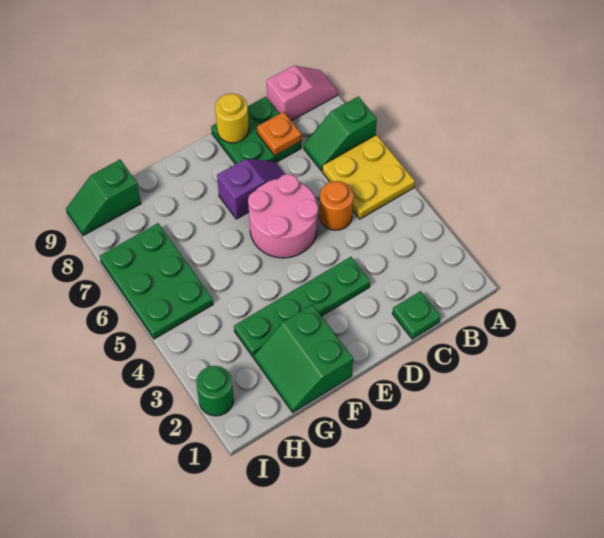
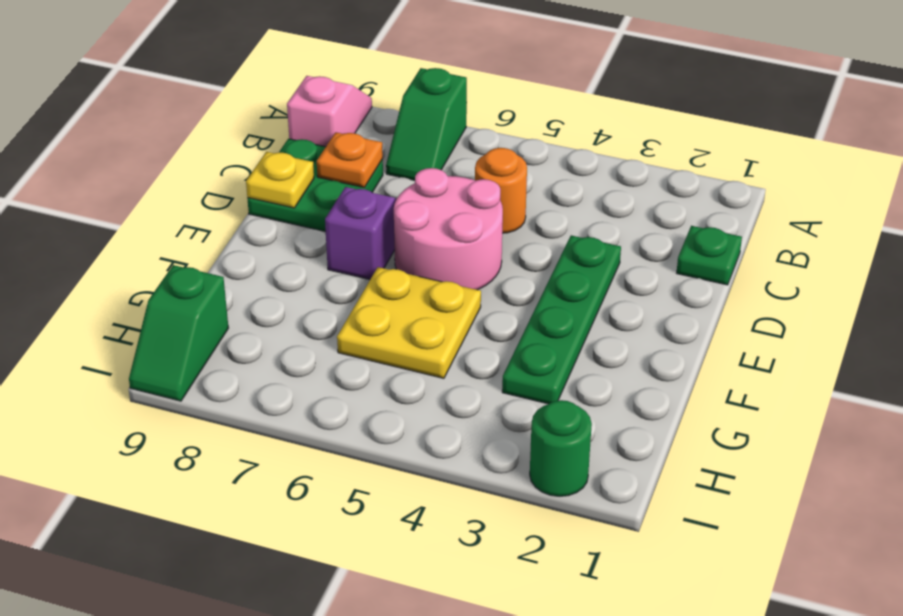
yellow 2x2 plate [322,135,415,219] -> yellow 2x2 plate moved to [337,267,481,378]
yellow 1x1 round brick [215,93,249,143] -> yellow 1x1 plate [246,152,314,208]
green 2x2 slope [254,305,353,412] -> none
green 2x3 plate [100,223,213,339] -> none

